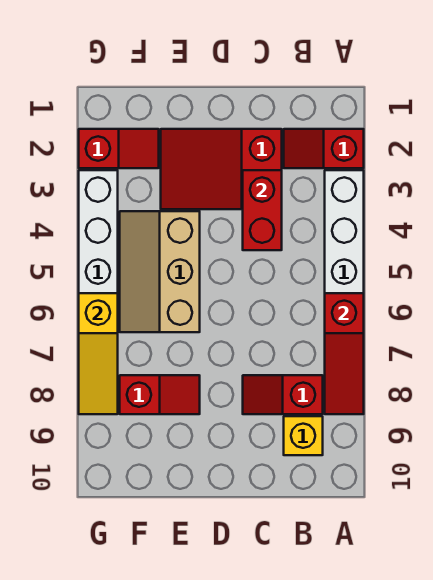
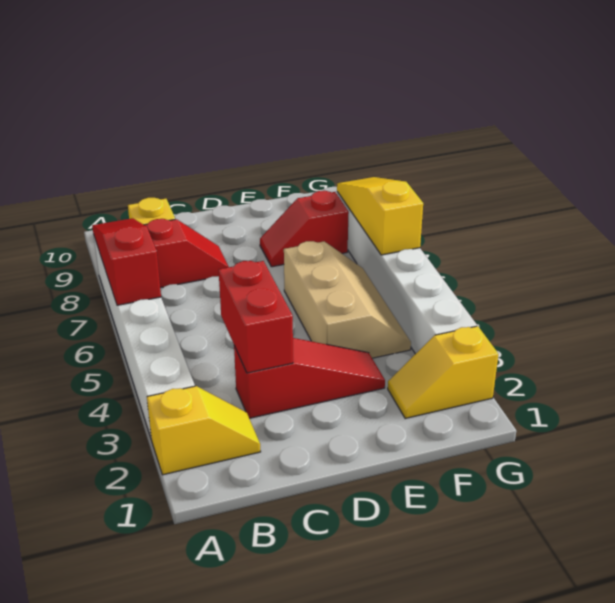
red 1x2 slope [284,129,364,168] -> yellow 1x2 slope [147,386,261,475]
red 2x3 slope [161,129,282,209] -> red 1x3 slope [234,338,385,418]
red 1x2 slope [79,129,159,168] -> yellow 1x2 slope [388,326,498,418]

